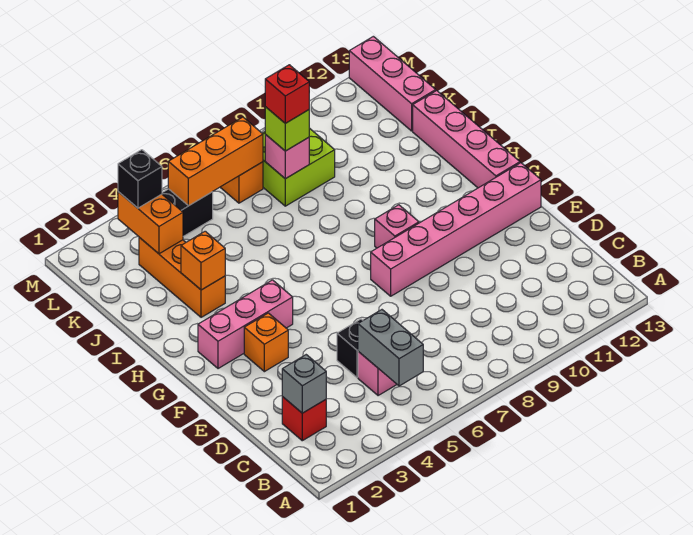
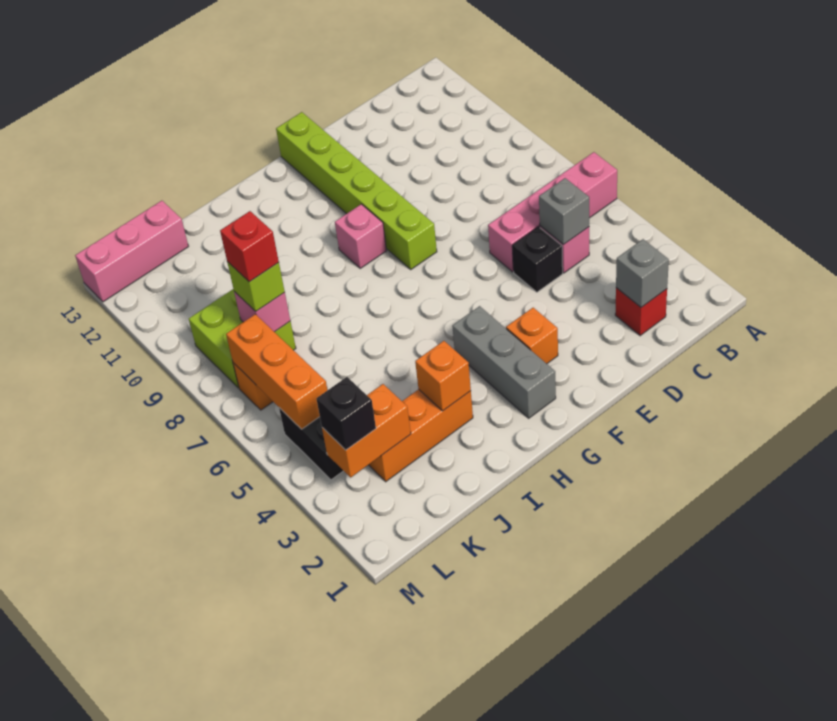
grey 1x2 brick [358,310,423,386] -> grey 1x1 brick [539,178,589,245]
pink 1x6 brick [371,163,541,296] -> lime 1x6 brick [276,112,437,269]
pink 1x3 brick [198,280,293,369] -> grey 1x3 brick [452,306,556,418]
pink 1x4 brick [413,91,520,188] -> pink 1x4 brick moved to [488,152,617,272]

